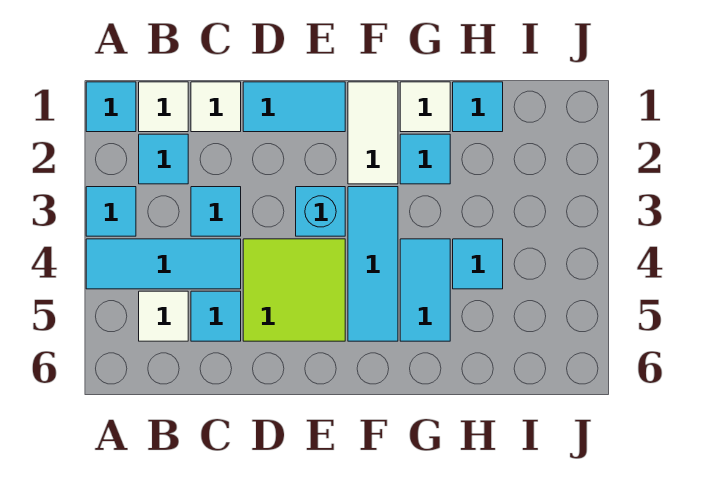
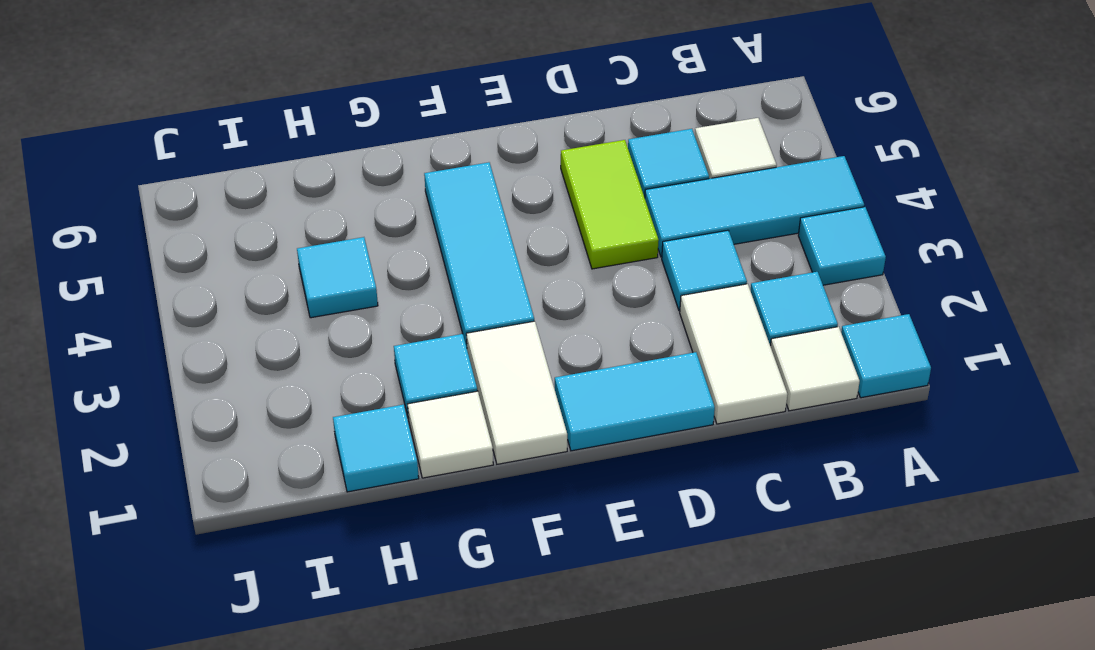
white 1x1 tile [191,82,241,132] -> white 1x2 tile [680,284,788,424]
lime 2x2 tile [243,239,345,341] -> lime 1x2 tile [561,140,659,269]
cyan 1x1 brick [296,187,345,236] -> none
cyan 1x2 tile [400,239,450,341] -> none

